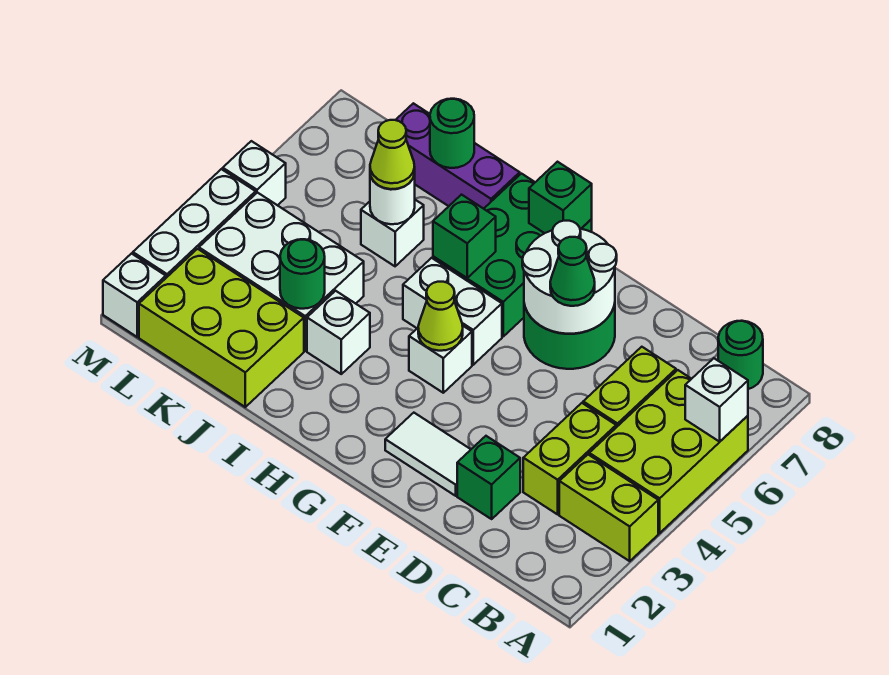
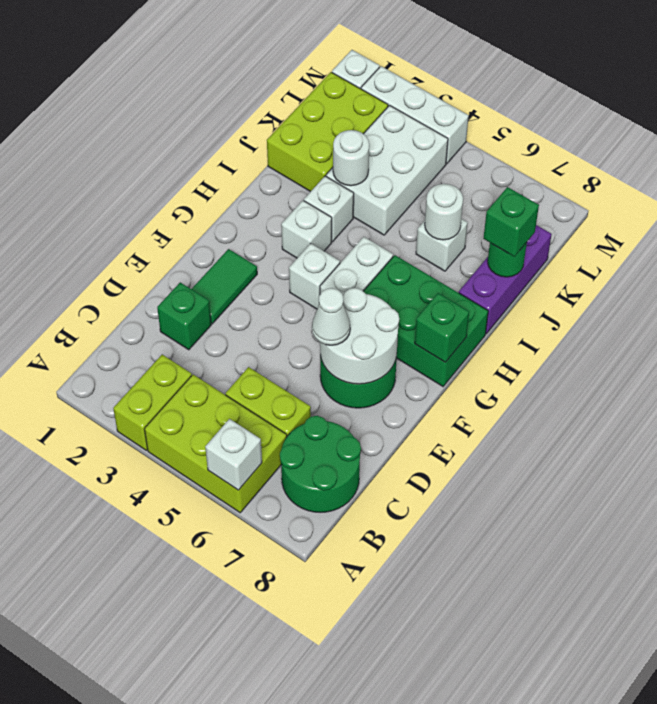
green 1x1 round brick [718,321,763,389] -> green 2x2 round brick [280,416,361,513]
lime 1x2 brick [523,403,616,514] -> none
white 1x2 tile [385,413,471,496] -> green 1x2 tile [192,249,257,324]
green 1x1 cone [550,237,595,306] -> white 1x1 cone [312,288,350,345]
lime 1x1 cone [418,282,463,351] -> none
green 1x1 brick [433,195,496,278] -> green 1x1 brick moved to [483,187,539,257]
green 1x1 round brick [280,239,325,309] -> white 1x1 round brick [333,130,369,186]
lime 1x1 cone [370,120,415,189] -> none
white 1x1 brick [223,141,286,205] -> white 1x1 brick moved to [281,201,332,258]

